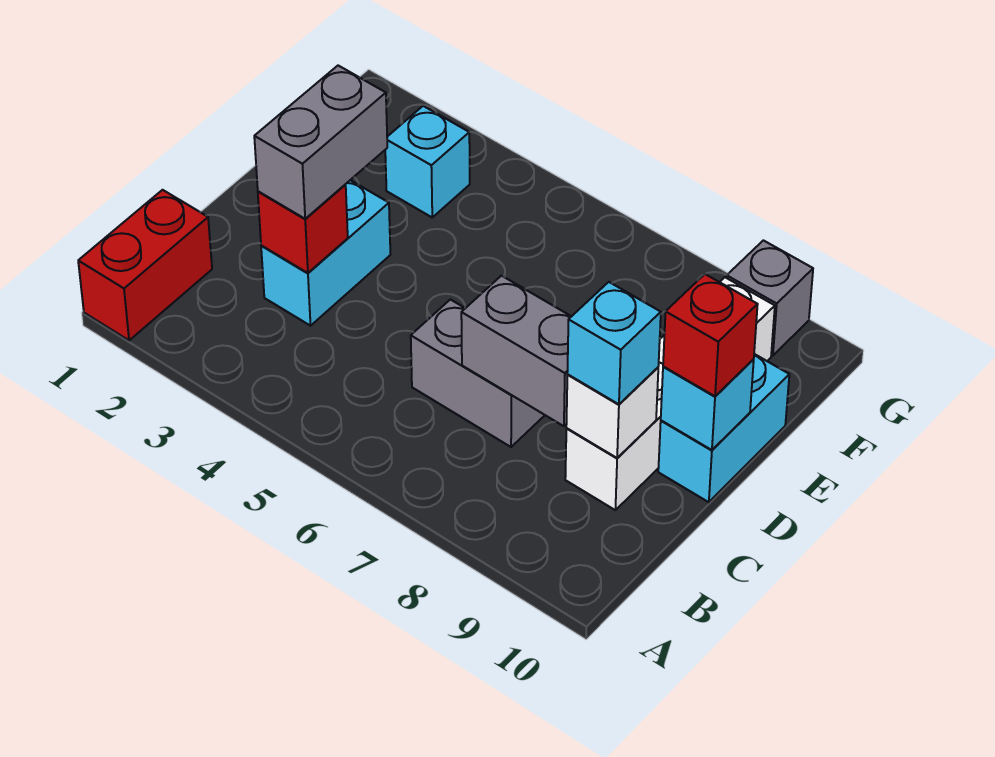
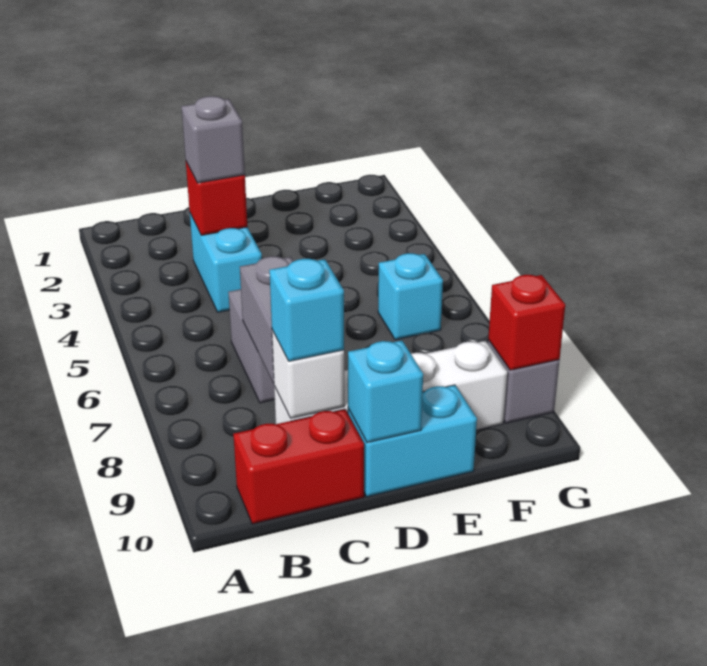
red 1x2 brick [78,190,212,340] -> red 1x2 brick moved to [233,409,364,524]
cyan 1x2 brick [261,180,390,326] -> cyan 1x2 brick turned to [190,214,262,312]
grey 1x2 brick [254,66,387,219] -> grey 1x1 brick [181,96,245,183]
red 1x1 brick [663,274,758,396] -> red 1x1 brick moved to [488,275,565,370]
cyan 1x1 brick [385,106,470,217] -> cyan 1x1 brick moved to [378,253,443,340]

